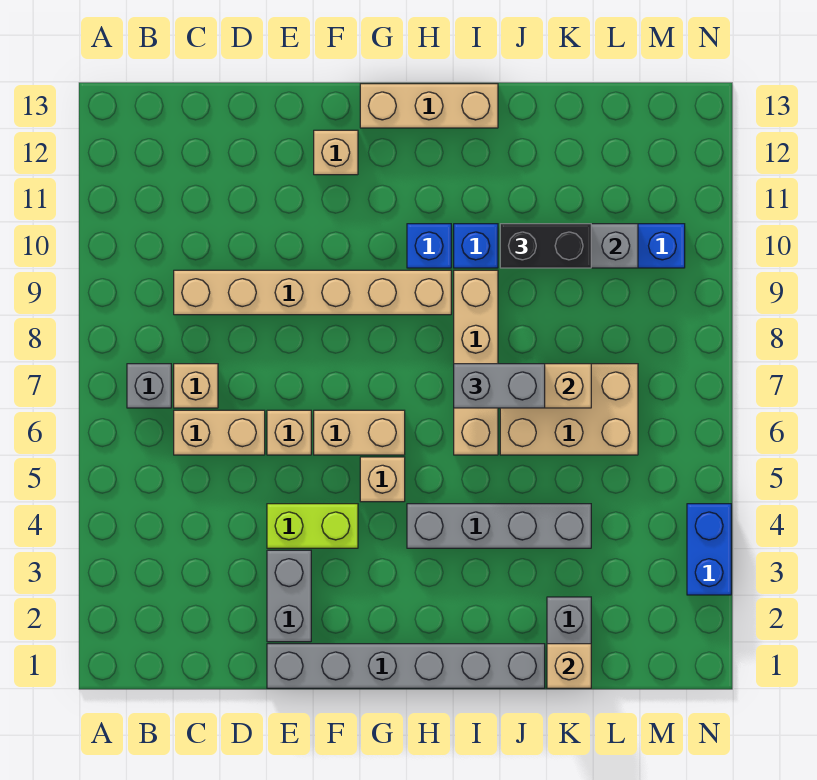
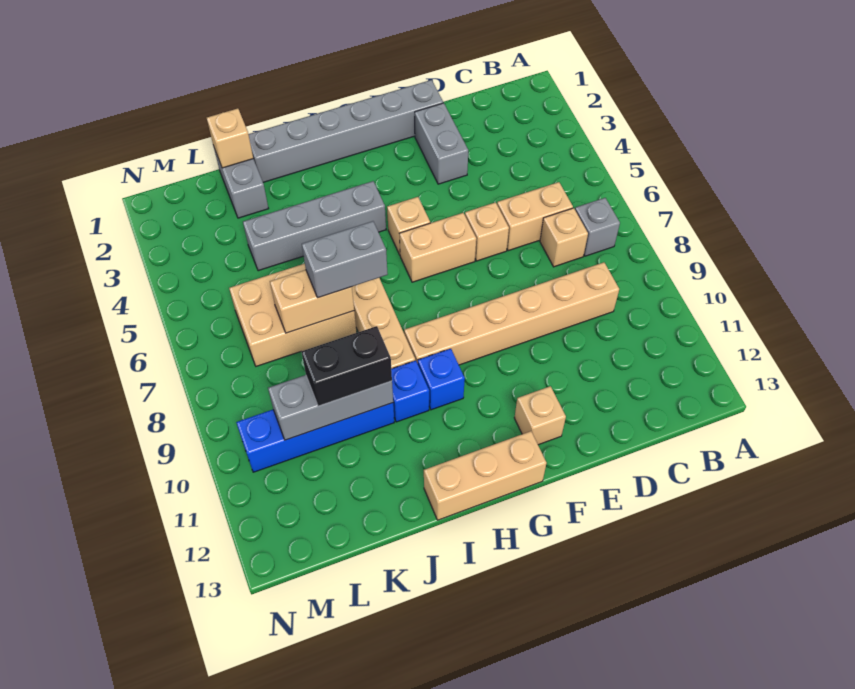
lime 1x2 brick [267,504,358,548] -> none
blue 1x2 brick [687,504,731,595] -> none

